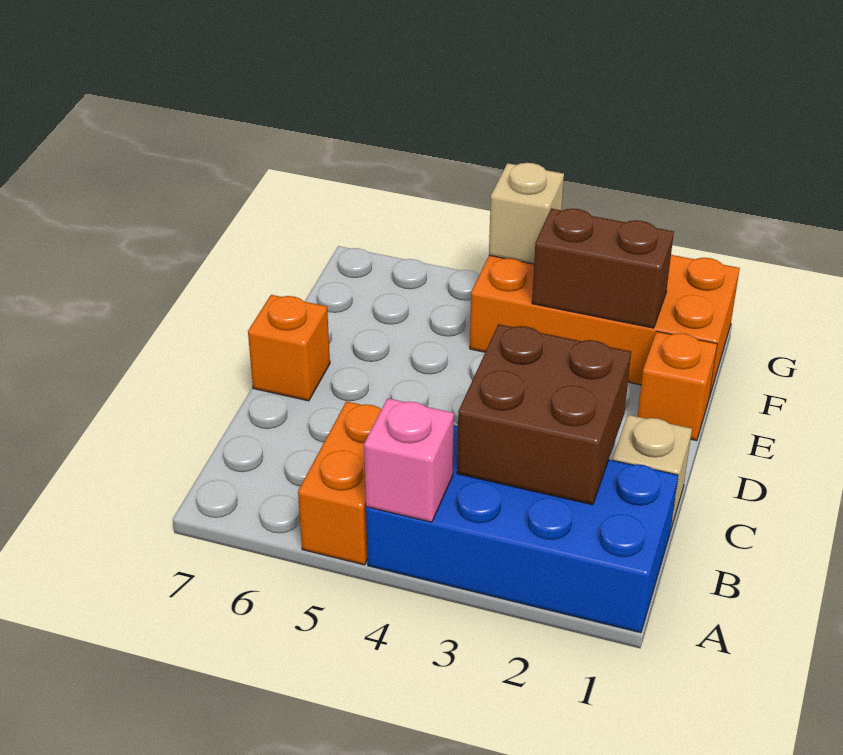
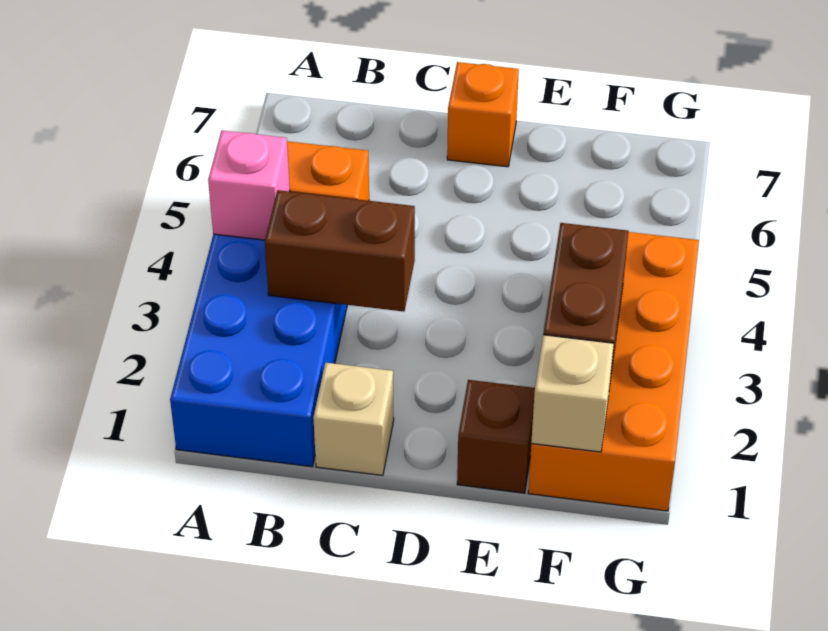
brown 2x2 brick [457,324,631,505] -> brown 1x2 brick [265,190,415,312]
orange 1x1 brick [637,331,717,441] -> brown 1x1 brick [457,380,535,493]
tan 1x1 brick [489,163,564,264] -> tan 1x1 brick moved to [531,335,614,452]

